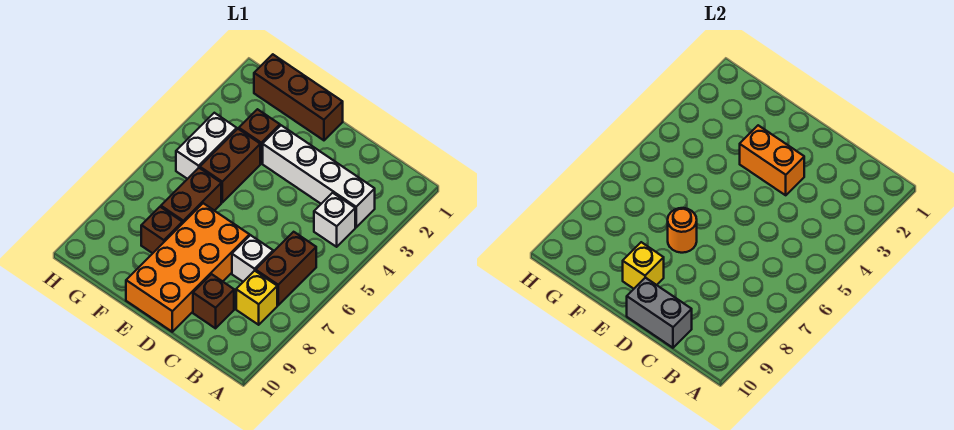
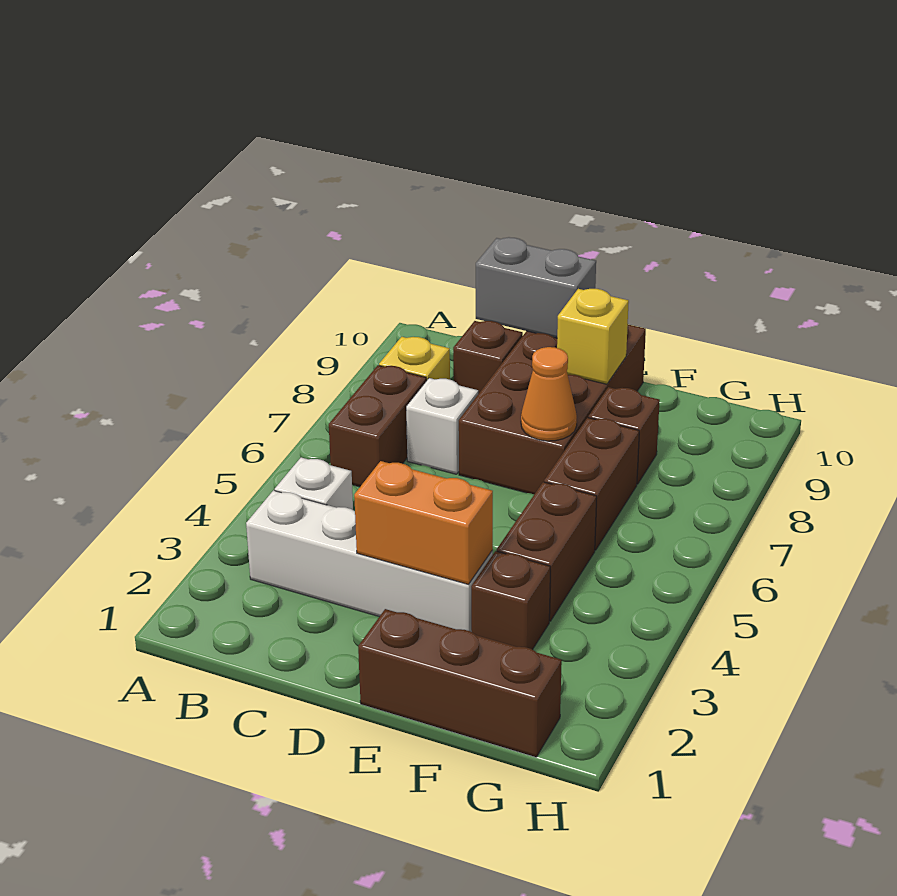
orange 2x4 brick [126,203,249,332] -> brown 2x4 brick [459,325,646,494]
orange 1x1 round brick [667,208,697,253] -> orange 1x1 cone [521,347,577,441]
white 1x2 brick [176,113,237,179] -> none

